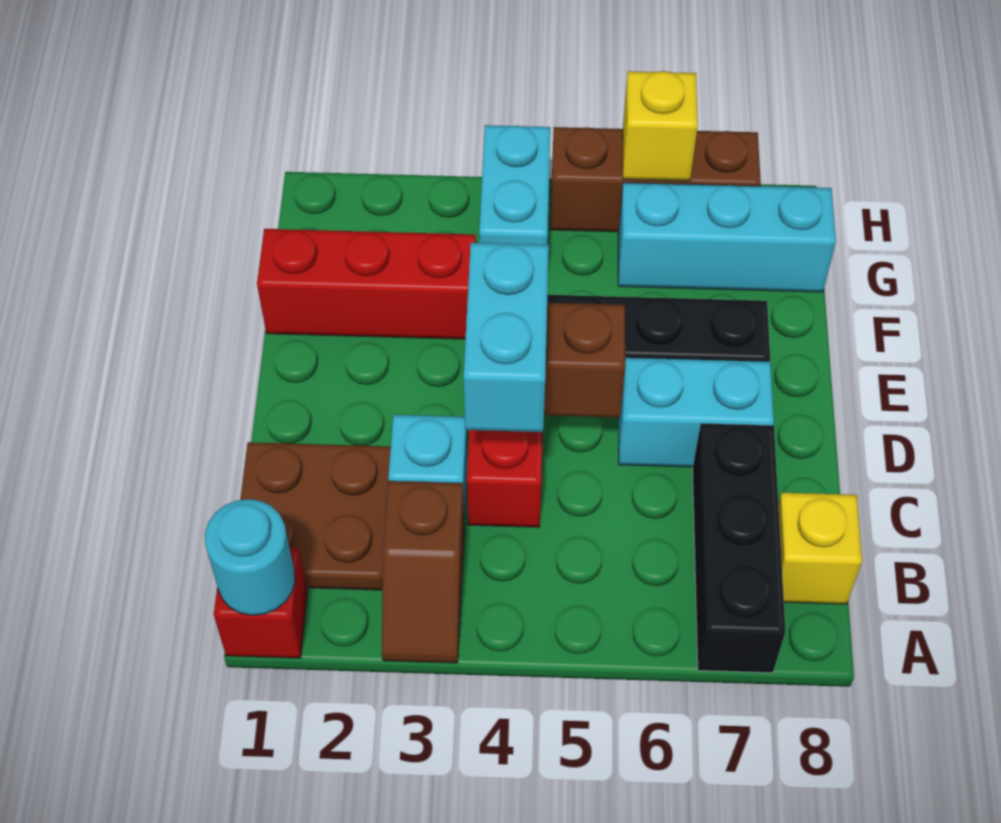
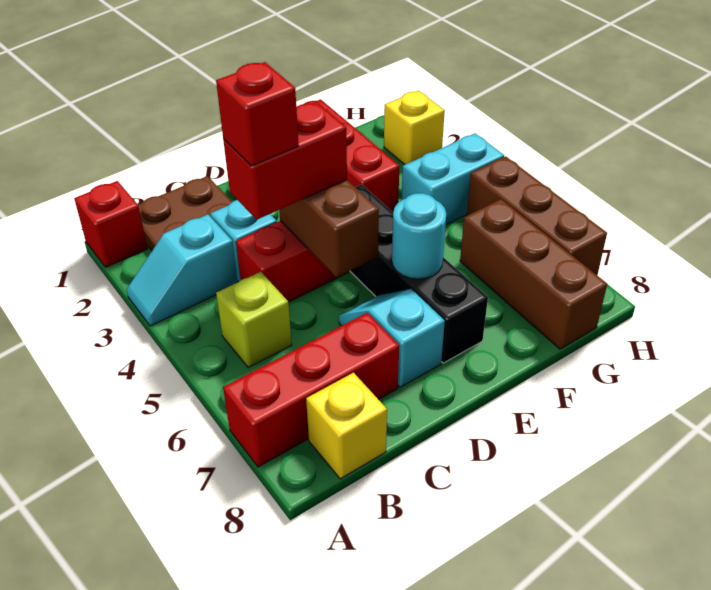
cyan 1x1 round brick [205,499,295,615] -> cyan 1x1 round brick moved to [392,193,446,279]
brown 1x2 slope [382,481,464,663] -> cyan 1x2 slope [126,214,238,326]
black 1x3 brick [692,424,785,673] -> red 1x3 brick [223,313,399,467]
none -> lime 1x1 brick [216,272,292,367]
cyan 1x2 brick [464,243,549,432] -> red 1x2 brick [223,102,347,220]
none -> red 1x1 brick [216,62,299,166]
cyan 1x2 brick [619,358,774,467] -> cyan 1x2 slope [339,289,445,387]
cyan 1x3 brick [618,183,836,292] -> brown 1x3 brick [460,199,607,349]
yellow 1x1 brick [623,71,698,181] -> yellow 1x1 brick moved to [384,90,445,165]

